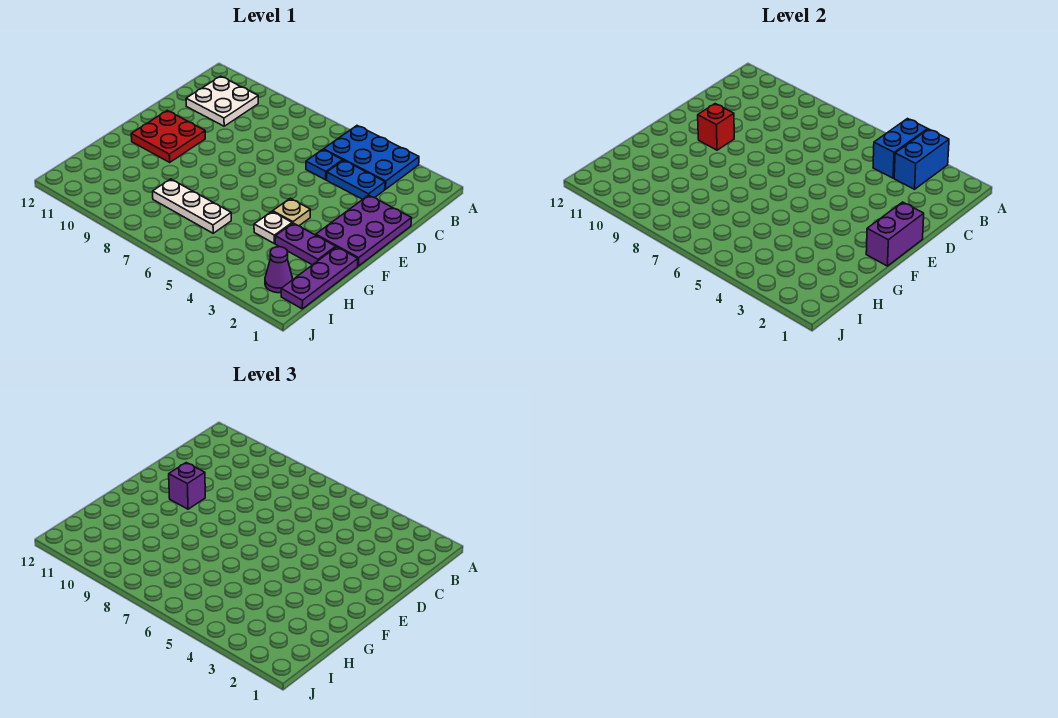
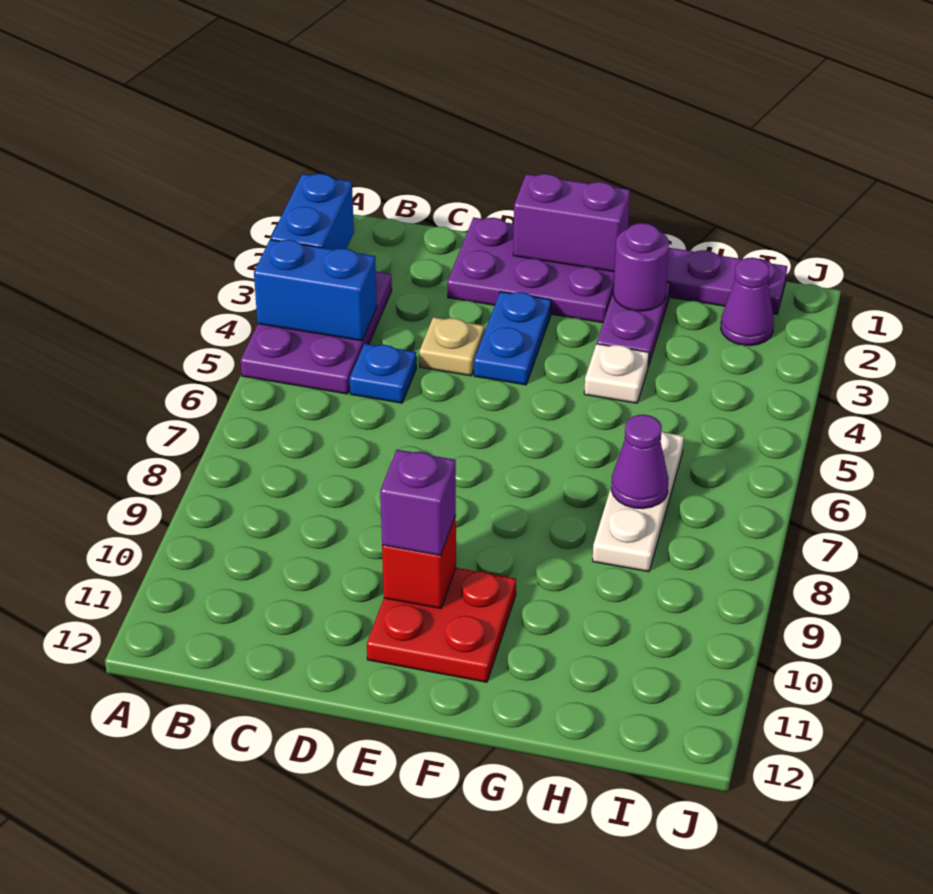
blue 2x3 plate [324,126,419,189] -> purple 2x3 plate [241,272,392,394]
blue 1x2 brick [894,129,949,189] -> blue 1x2 brick turned to [271,174,354,250]
white 2x2 plate [186,76,258,126] -> none
blue 1x2 plate [327,160,385,199] -> blue 1x2 plate moved to [474,292,551,385]
tan 1x1 plate [273,198,310,226] -> tan 1x1 plate moved to [419,317,484,376]
none -> purple 1x1 round brick [613,223,669,311]
none -> purple 1x1 cone [611,415,669,509]

